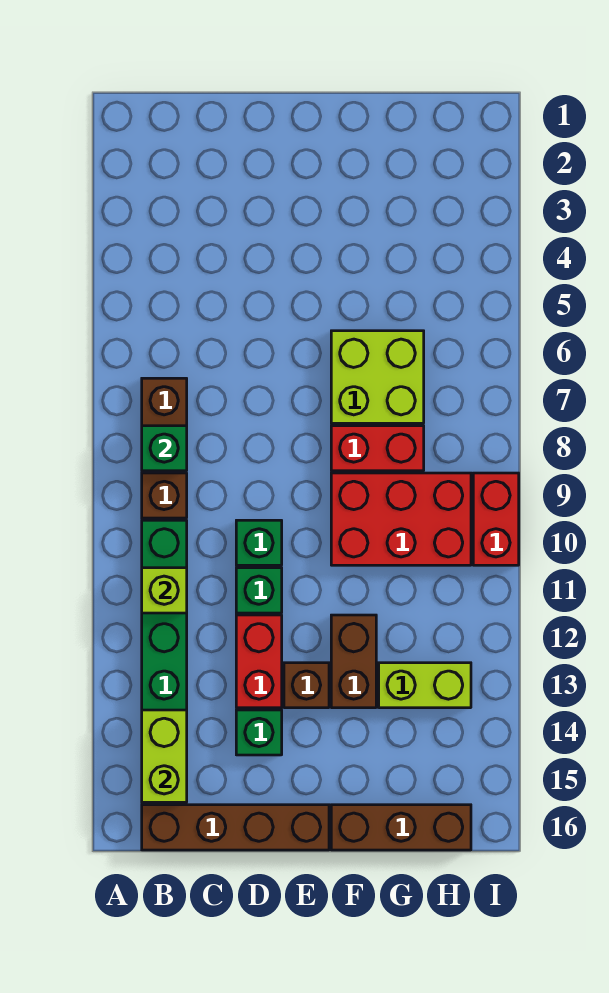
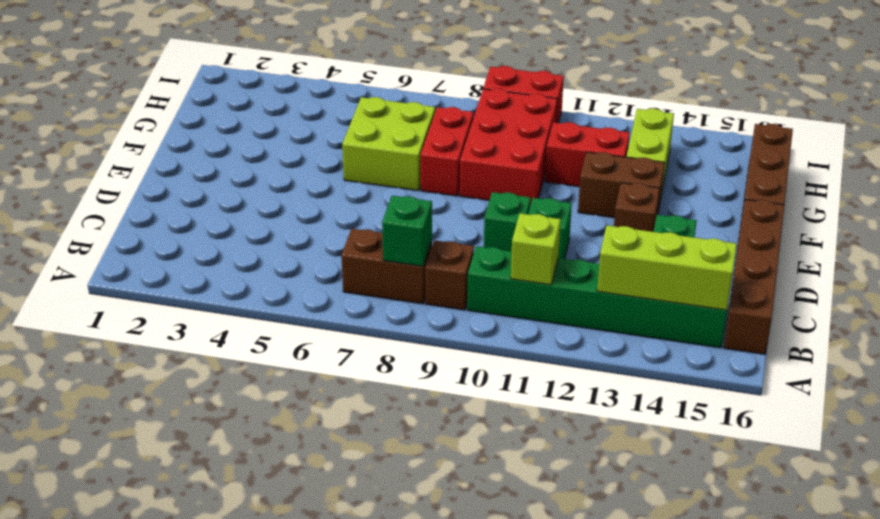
lime 1x2 brick [142,710,187,802] -> lime 1x3 brick [597,225,737,310]
red 1x2 brick [236,615,282,708] -> red 1x2 brick moved to [545,122,630,187]

